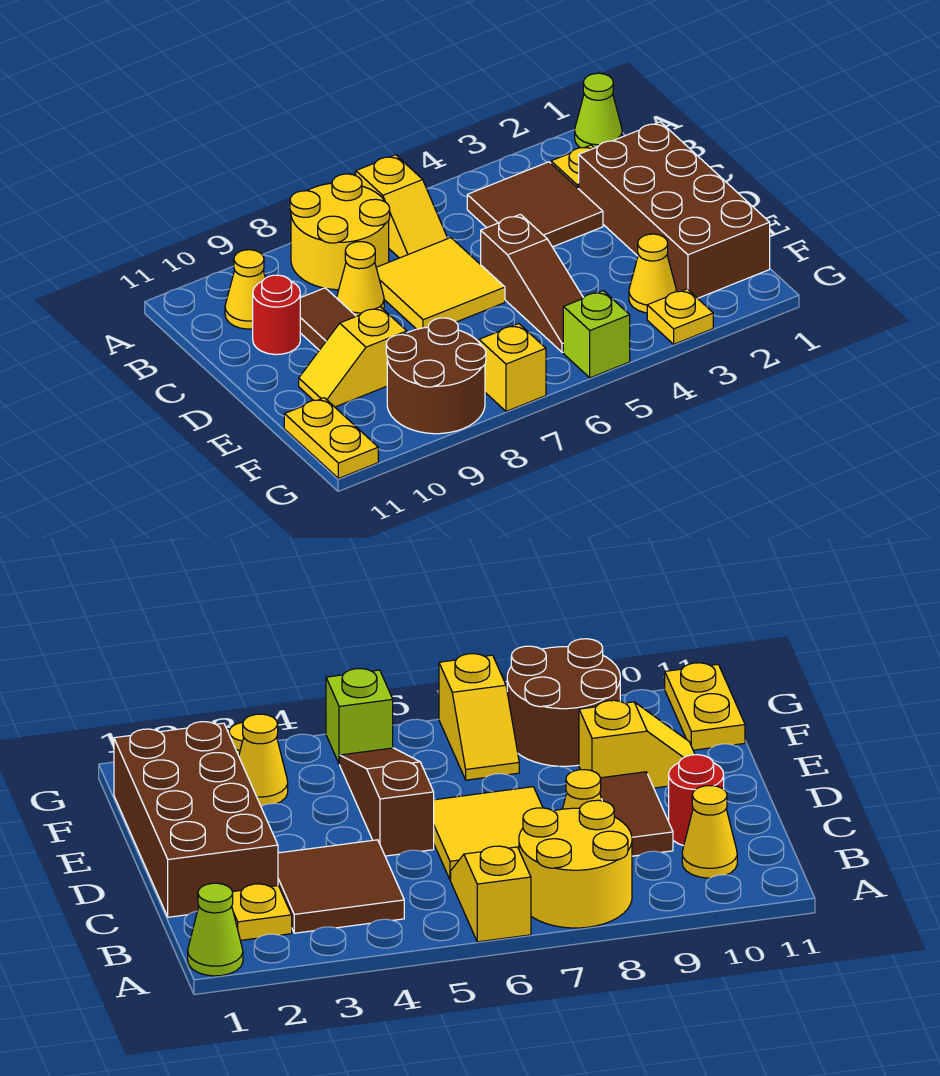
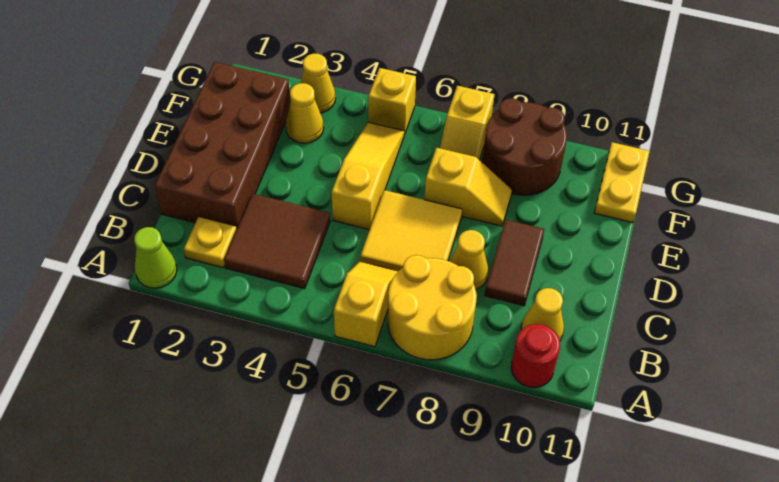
red 1x1 round brick [253,275,300,355] -> red 1x1 round brick moved to [511,324,560,388]
brown 1x3 slope [481,214,584,352] -> yellow 1x3 slope [331,122,404,230]
yellow 1x2 slope [299,307,407,407] -> yellow 1x2 slope moved to [424,148,512,226]
yellow 1x1 plate [647,289,713,344] -> yellow 1x1 cone [301,54,336,113]
lime 1x1 brick [563,291,630,378] -> yellow 1x1 brick [368,68,416,134]

